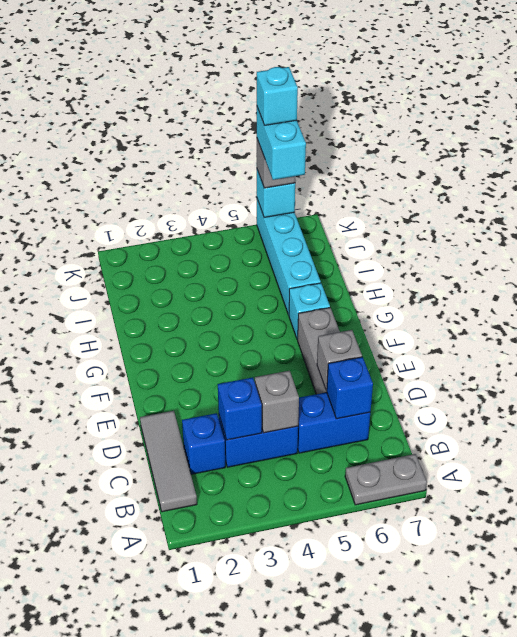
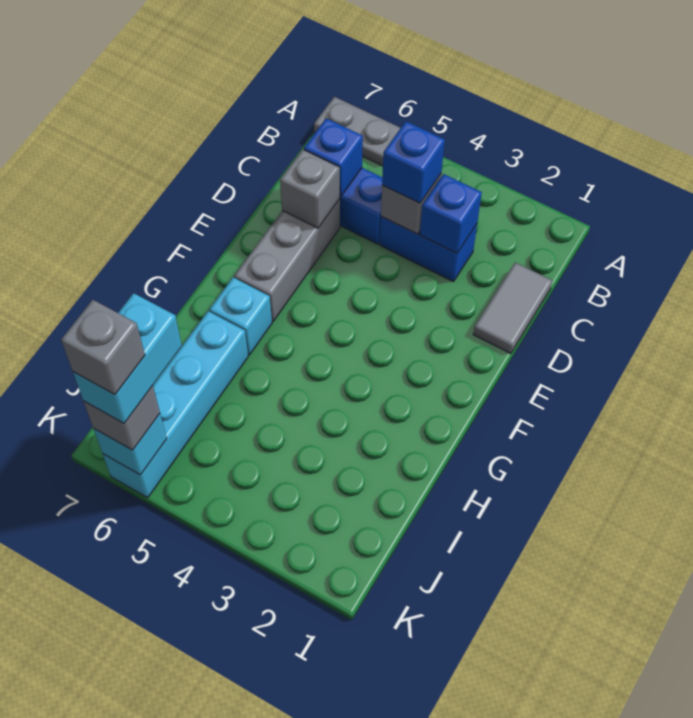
grey 1x3 tile [140,411,197,512] -> grey 1x2 tile [473,262,552,354]
blue 1x1 brick [182,413,225,474] -> blue 1x1 brick moved to [382,121,445,203]
cyan 1x1 brick [257,67,298,125] -> grey 1x1 brick [61,300,145,395]

